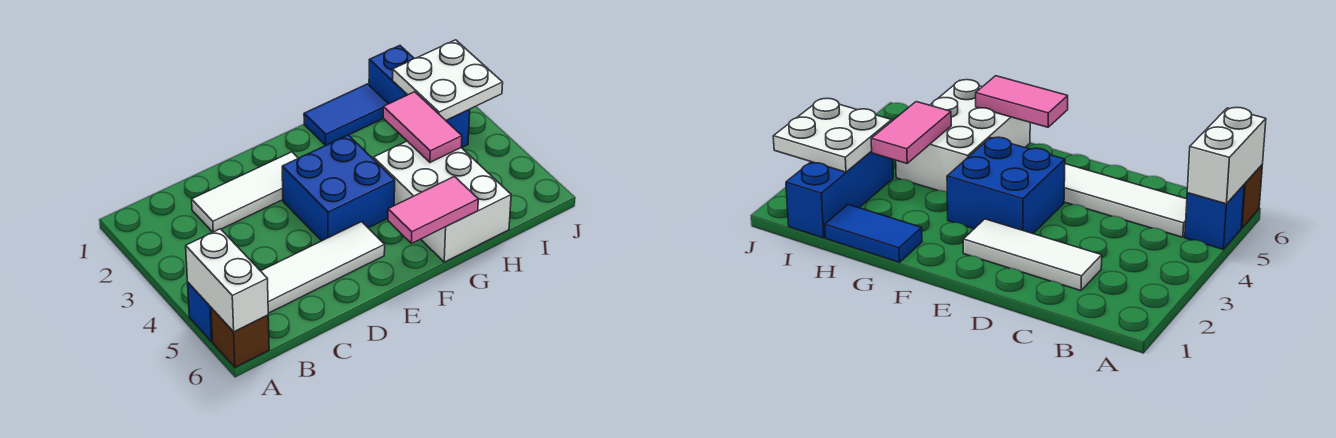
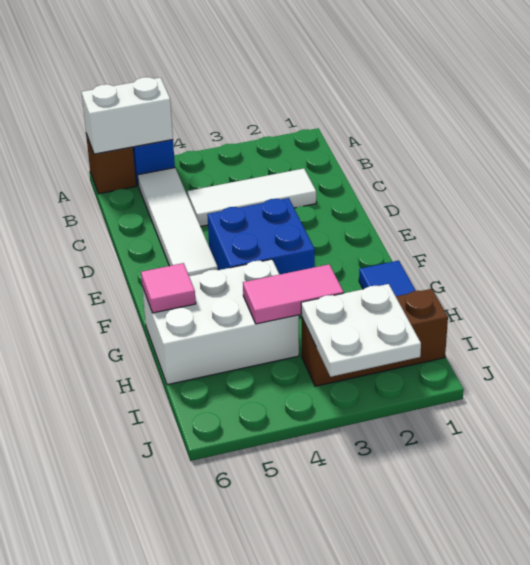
white 1x3 tile [192,152,298,232] -> white 1x3 tile turned to [187,168,316,226]
pink 1x2 tile [388,176,478,243] -> pink 1x1 tile [141,263,196,313]
blue 1x3 brick [369,46,470,148] -> brown 1x3 brick [301,289,448,386]

